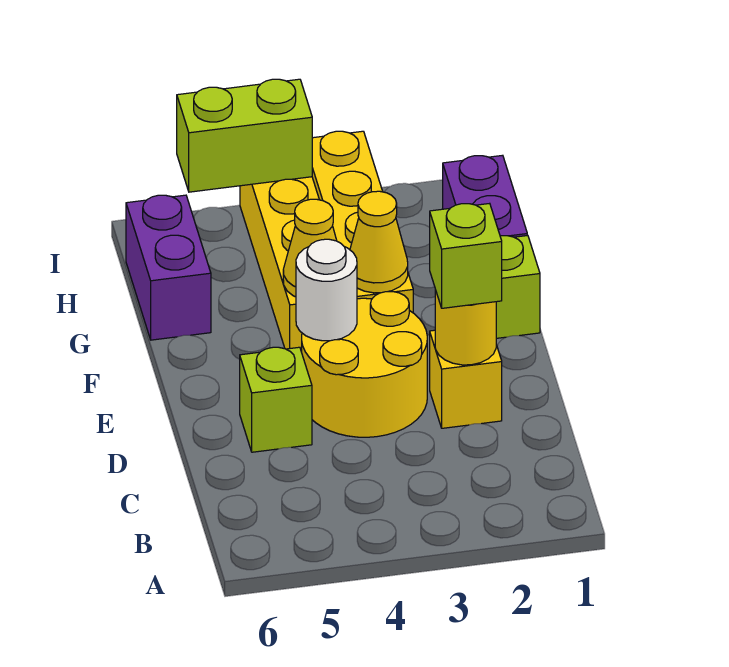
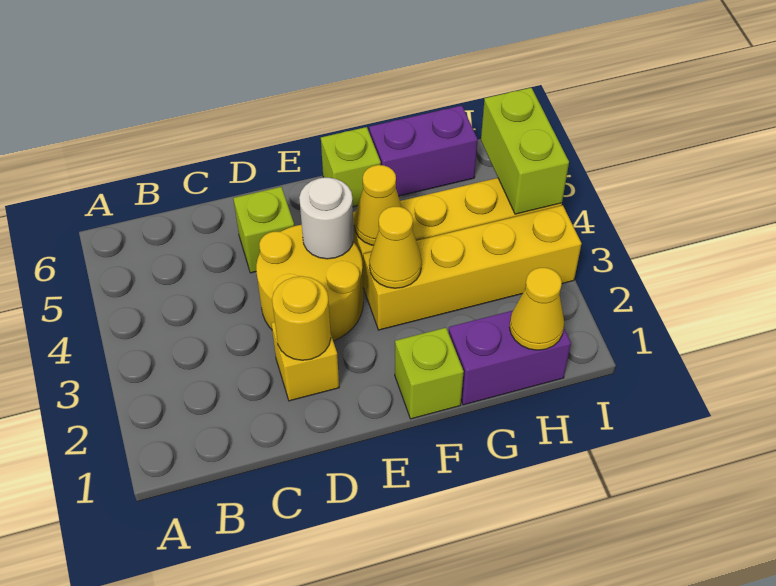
lime 1x1 brick [430,203,502,308] -> lime 1x1 brick moved to [321,127,381,207]
none -> yellow 1x1 cone [510,268,564,350]

